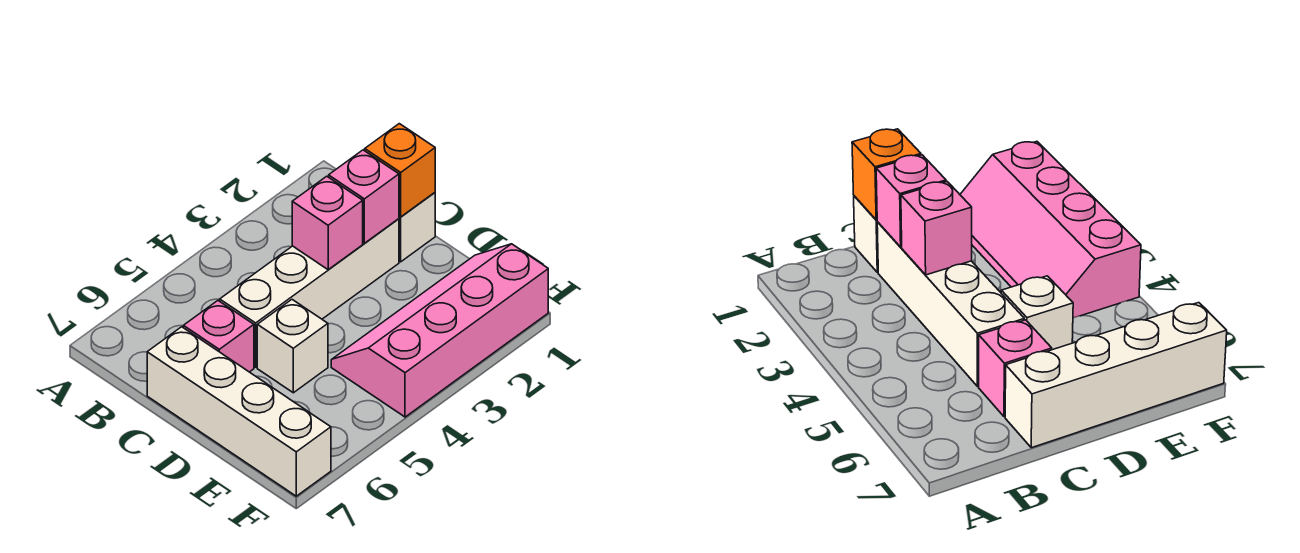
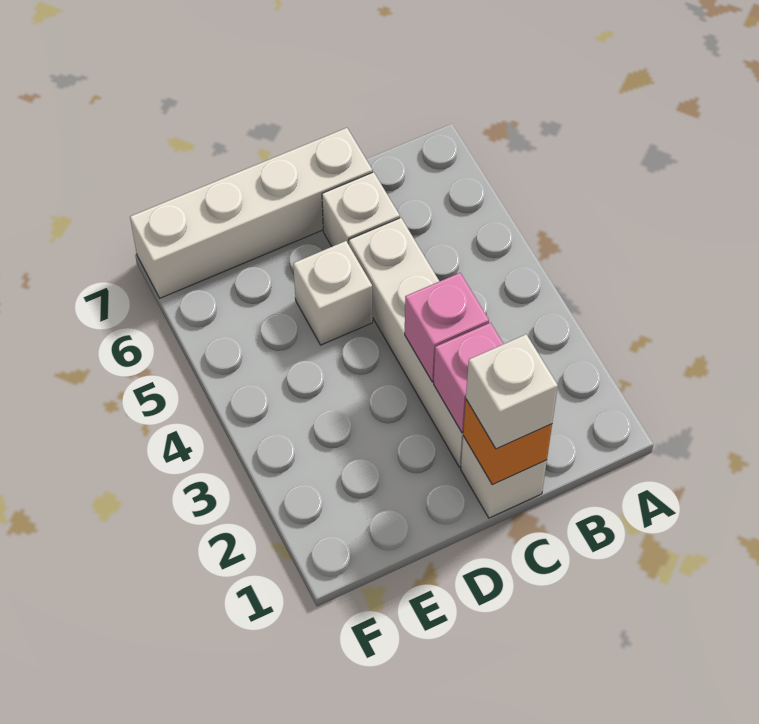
none -> white 1x1 brick [466,334,558,449]
pink 1x1 brick [183,301,254,372] -> white 1x1 brick [322,172,400,246]
pink 2x4 slope [331,244,548,417] -> none

